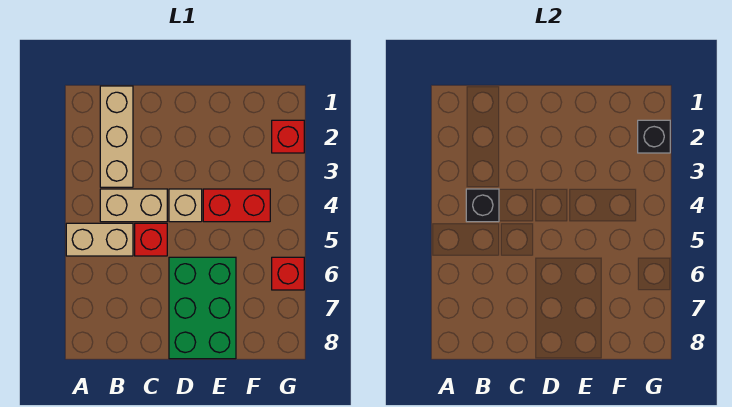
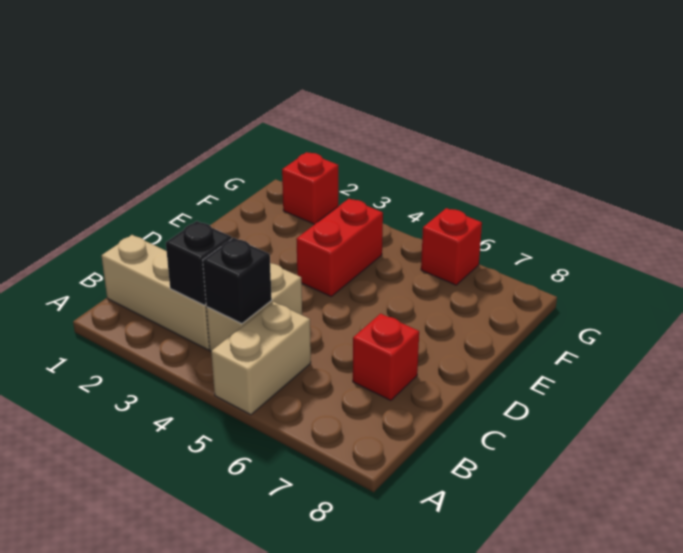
red 1x1 brick [135,223,167,256] -> red 1x1 brick moved to [353,313,419,401]
tan 1x1 brick [169,189,202,222] -> none
green 2x3 brick [169,257,236,359] -> none
black 1x1 brick [638,120,670,153] -> black 1x1 brick moved to [166,221,232,305]

